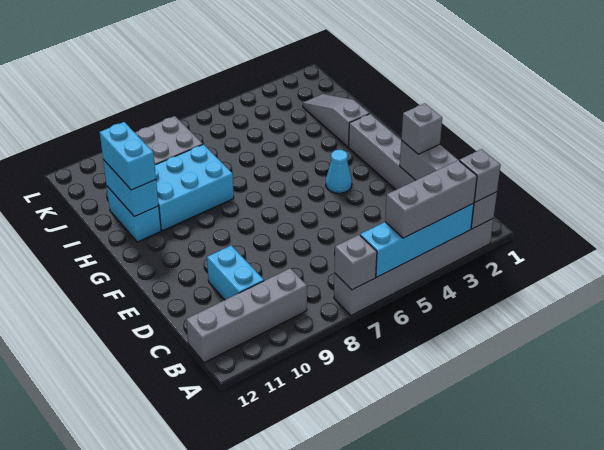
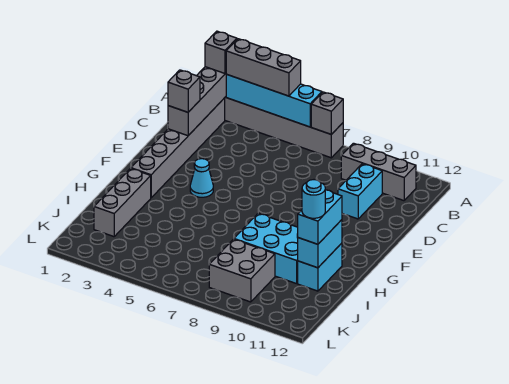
grey 1x4 brick [186,268,307,363] -> grey 1x3 brick [341,143,416,201]
grey 1x3 slope [303,94,369,147] -> grey 1x3 brick [94,168,151,237]
none -> cyan 1x1 round brick [302,180,325,218]

